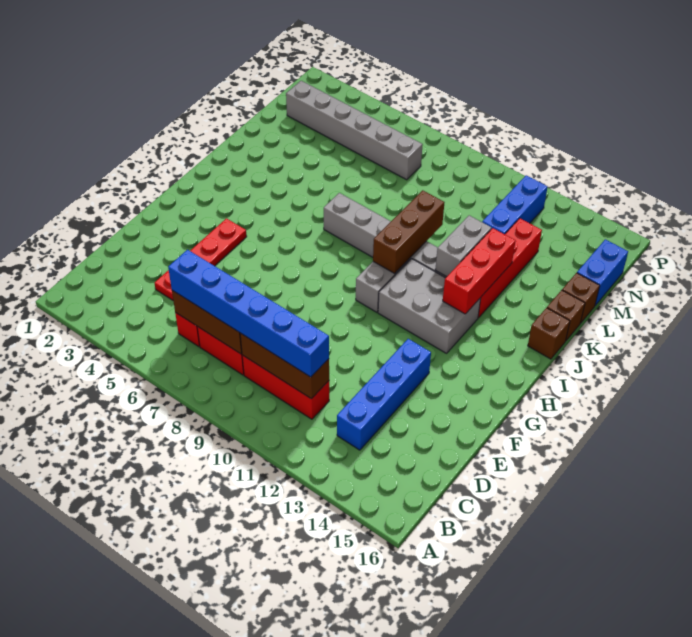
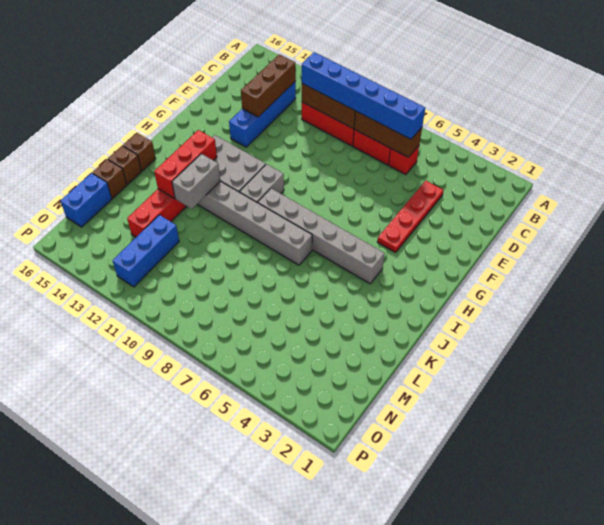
brown 1x3 brick [373,190,445,274] -> brown 1x3 brick moved to [241,54,296,117]
grey 1x6 brick [286,81,423,180] -> grey 1x6 brick moved to [258,188,385,284]

